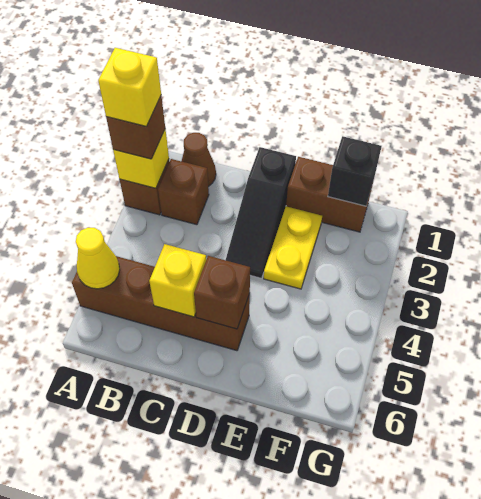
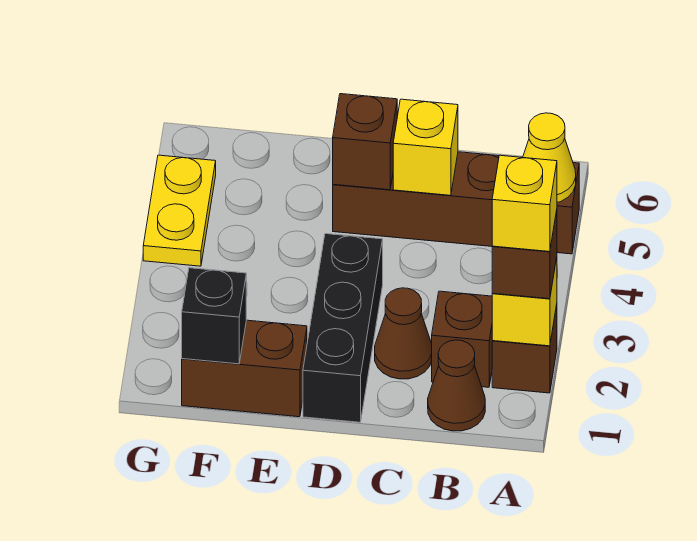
none -> brown 1x1 cone [375,288,432,379]
black 1x3 slope [226,147,296,278] -> black 1x3 brick [303,234,383,422]
yellow 1x2 plate [264,206,322,289] -> yellow 1x2 plate moved to [143,155,216,266]

